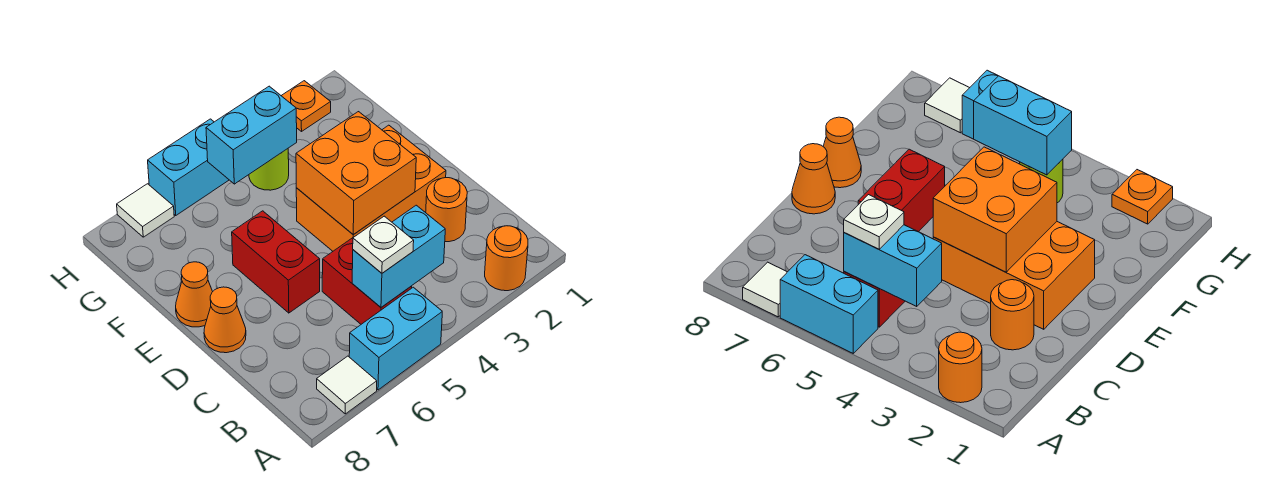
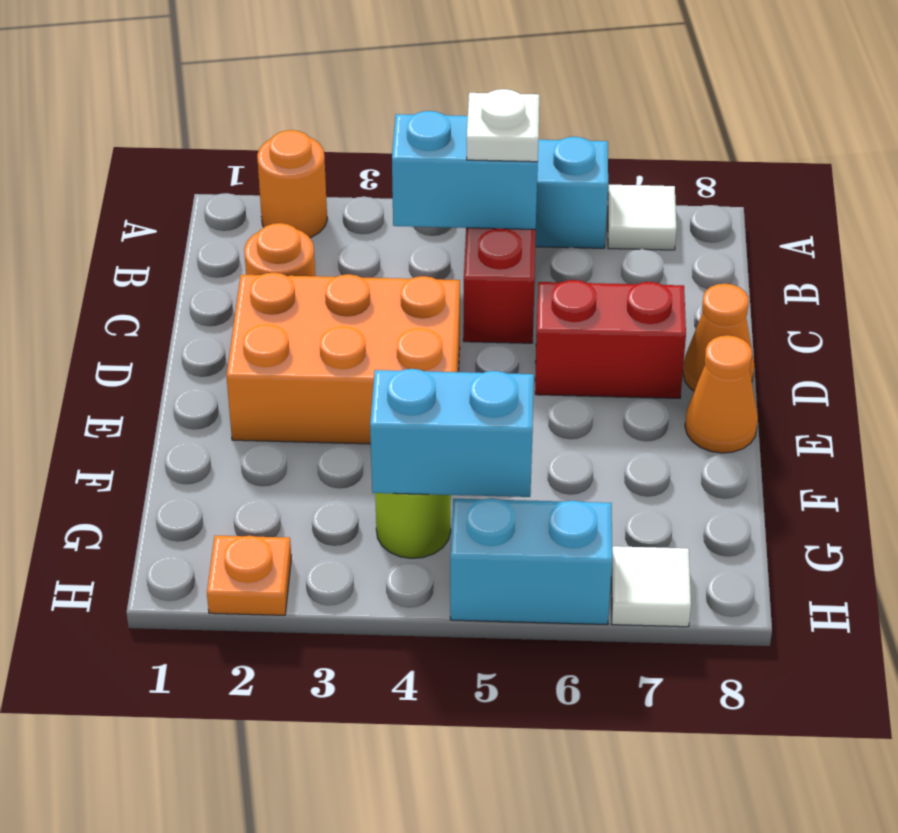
orange 2x2 brick [296,112,416,235] -> none
red 1x2 brick [232,211,320,313] -> red 1x2 brick turned to [535,280,686,398]

